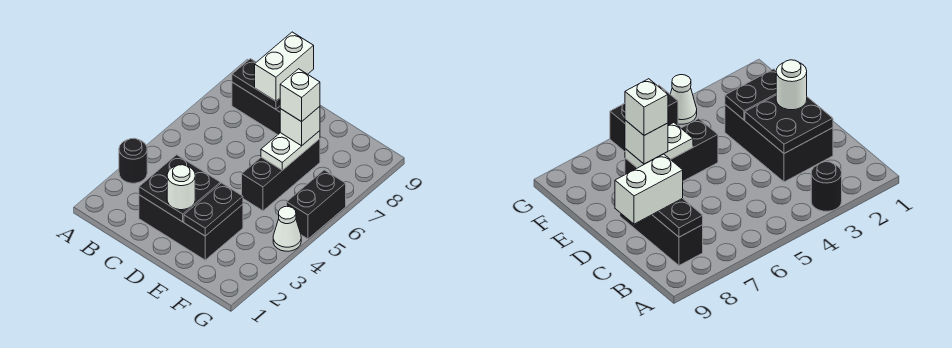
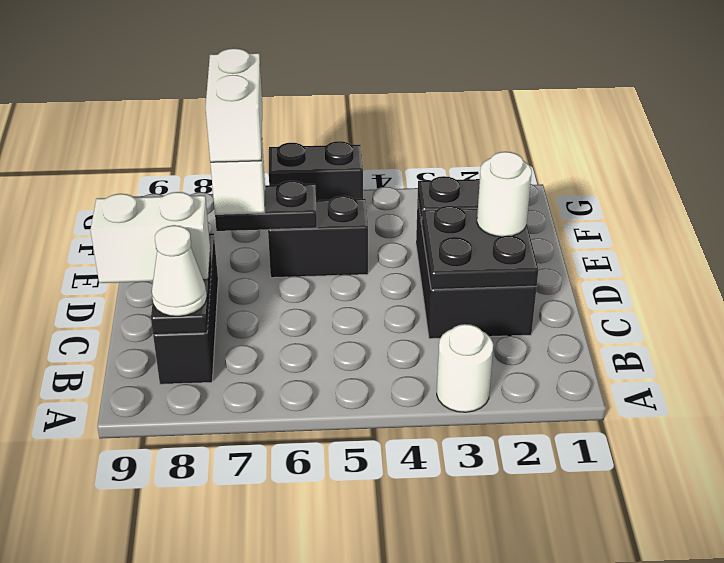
black 1x1 round brick [119,138,147,183] -> white 1x1 round brick [437,324,493,412]
black 1x3 brick [242,139,320,211] -> black 1x2 brick [268,196,368,278]
white 1x2 plate [261,131,320,170] -> black 1x2 plate [215,181,317,231]
white 1x1 brick [280,69,320,122] -> white 1x2 brick [205,48,262,162]
white 1x1 cone [273,207,301,251] -> white 1x1 cone moved to [152,225,207,316]

